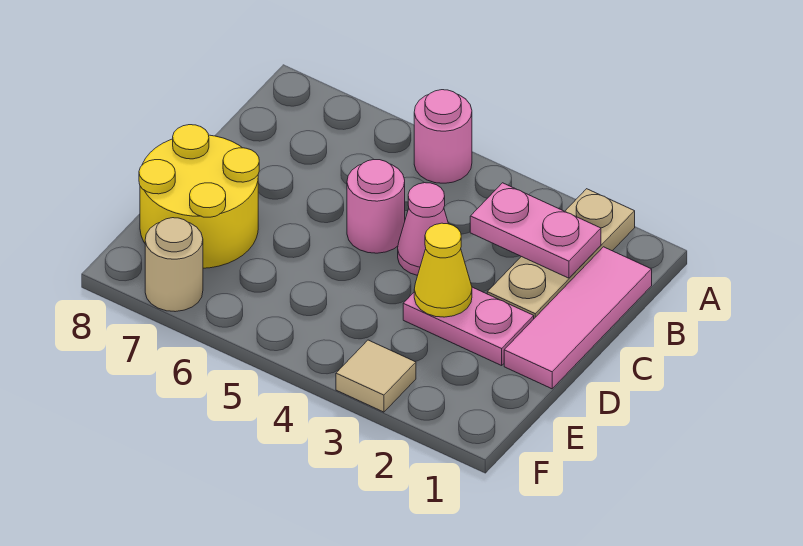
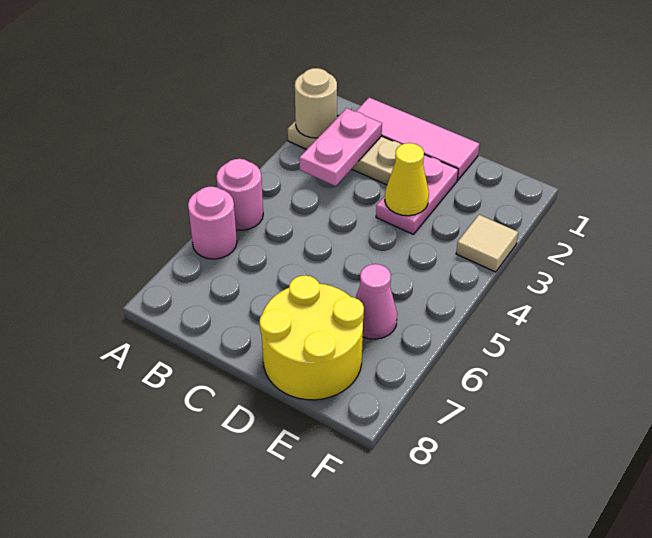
pink 1x1 cone [398,183,448,276] -> pink 1x1 cone moved to [356,264,397,339]
pink 1x1 round brick [347,160,405,253] -> pink 1x1 round brick moved to [188,186,237,259]
tan 1x1 round brick [145,218,203,312] -> tan 1x1 round brick moved to [295,68,337,138]

